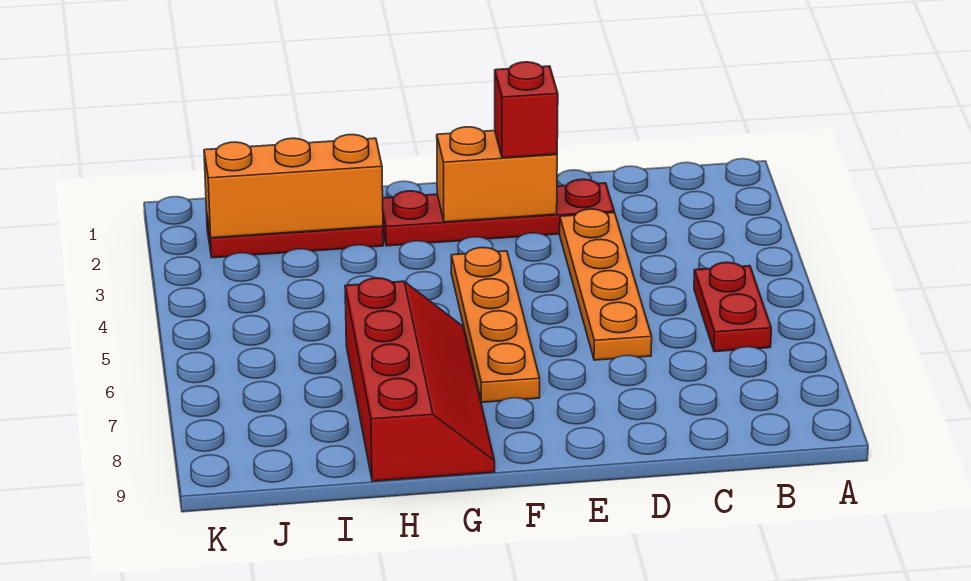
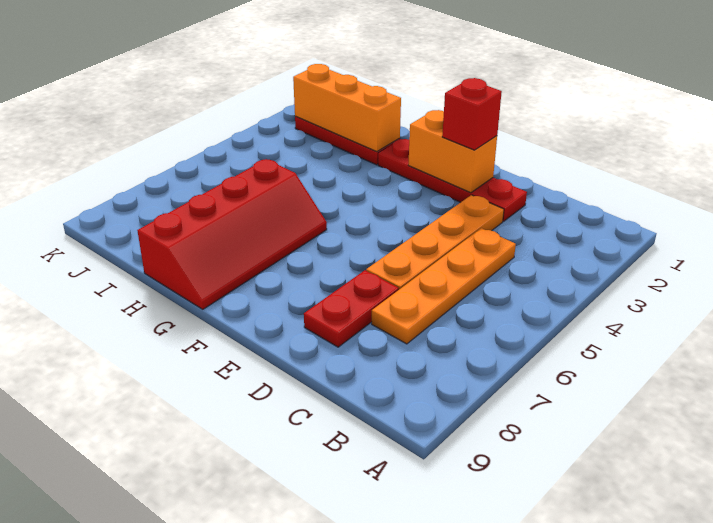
red 1x2 plate [694,262,771,352] -> red 1x2 plate moved to [304,270,399,347]
orange 1x4 plate [451,248,540,402] -> orange 1x4 plate moved to [372,228,516,344]

